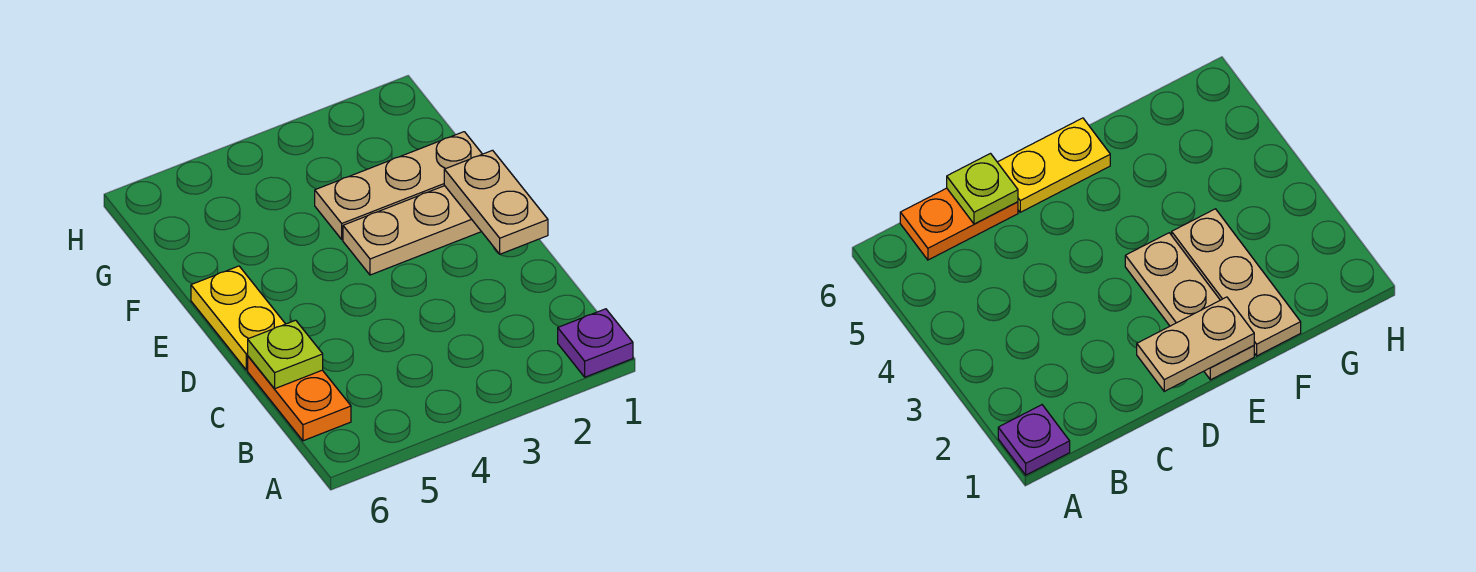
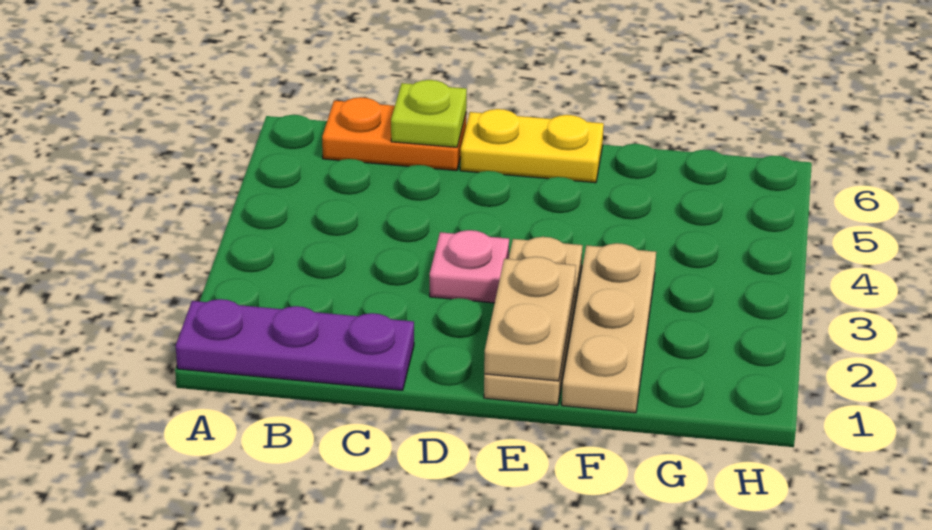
purple 1x1 plate [558,309,633,377] -> purple 1x3 plate [176,299,414,390]
tan 1x2 plate [444,150,548,254] -> tan 1x2 plate turned to [484,257,576,381]
none -> pink 1x1 plate [430,230,509,303]

